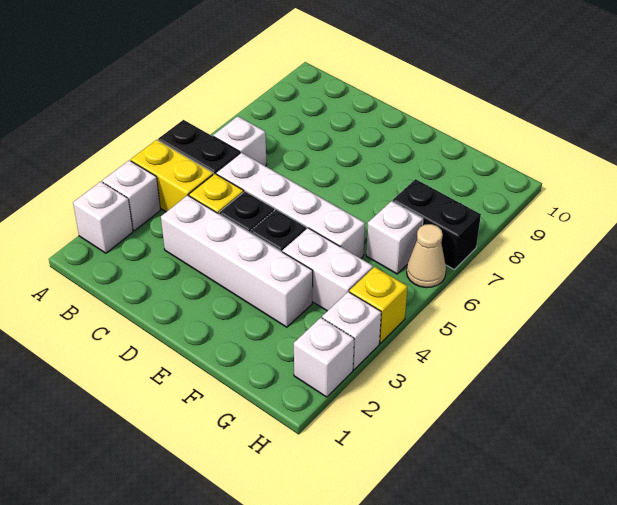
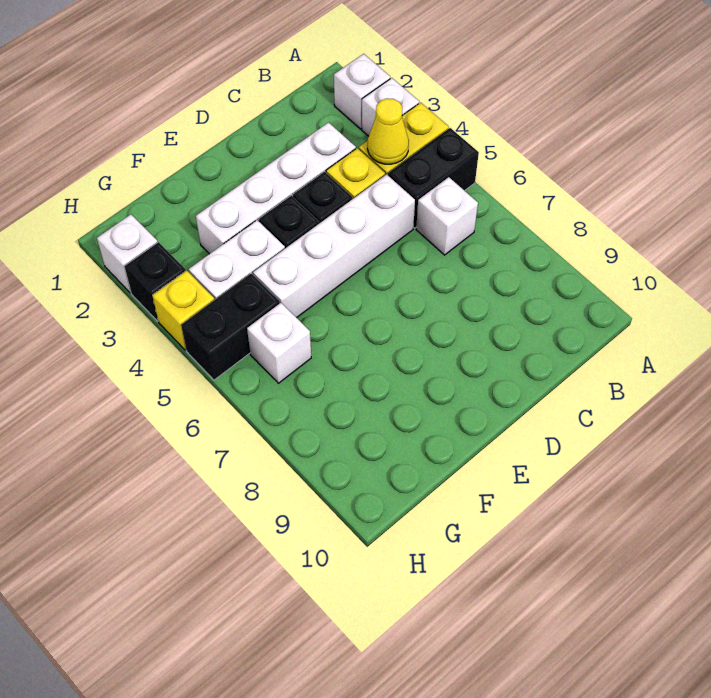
none -> yellow 1x1 cone [367,98,409,164]
black 1x2 brick [393,179,481,269] -> black 1x2 brick moved to [181,274,280,380]
white 1x1 brick [322,292,381,370] -> black 1x1 brick [124,242,186,321]
tan 1x1 cone [407,224,446,288] -> none

